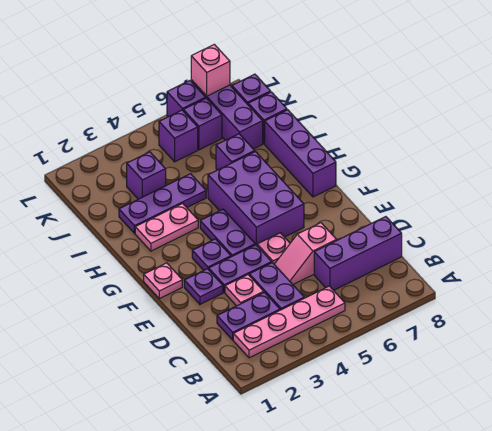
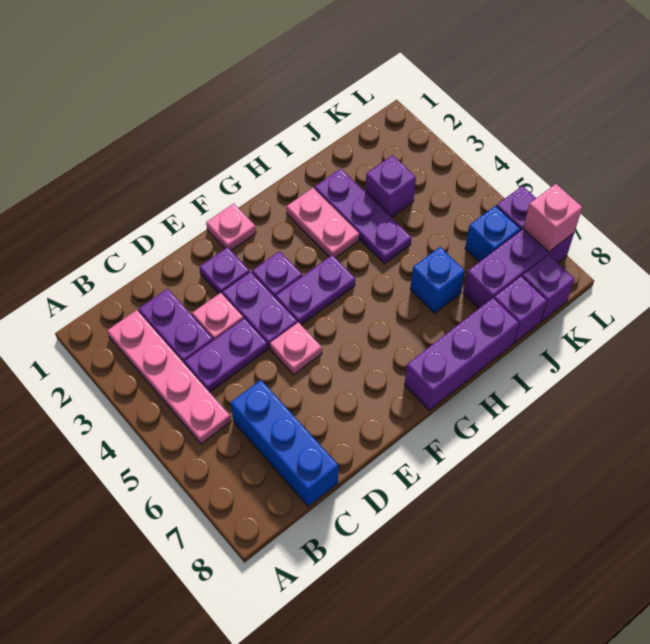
purple 1x3 brick [314,217,402,290] -> blue 1x3 brick [231,380,338,506]
pink 1x2 slope [274,223,337,284] -> none
purple 2x3 brick [208,152,304,245] -> none
purple 1x1 brick [216,134,255,170] -> blue 1x1 brick [410,247,465,313]
purple 1x1 brick [159,110,198,162] -> none
purple 1x1 brick [183,98,222,150] -> blue 1x1 brick [465,206,520,262]

